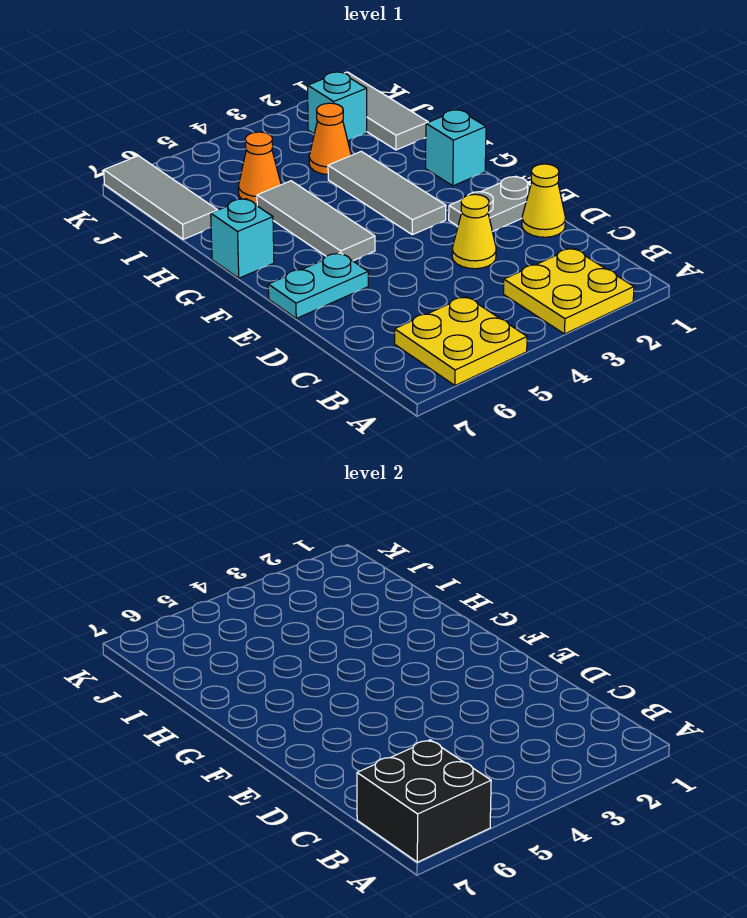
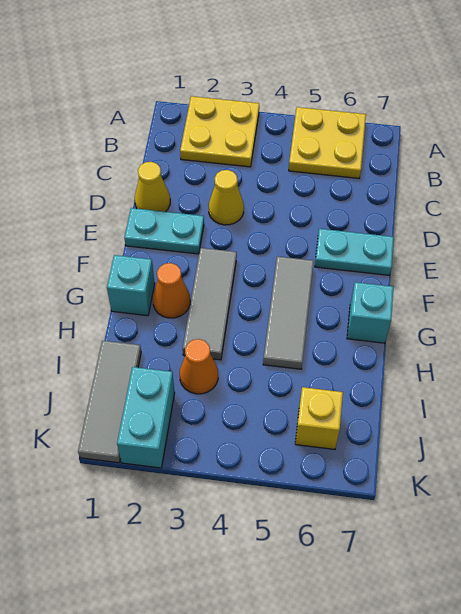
black 2x2 brick [357,740,491,862] -> none
grey 1x2 plate [449,176,531,232] -> cyan 1x2 plate [124,208,204,254]
orange 1x1 cone [238,132,281,204] -> orange 1x1 cone moved to [153,263,190,318]
grey 1x3 tile [104,156,217,239] -> none
cyan 1x1 brick [308,72,367,141] -> cyan 1x2 brick [117,367,175,468]
none -> yellow 1x1 brick [295,387,343,449]

